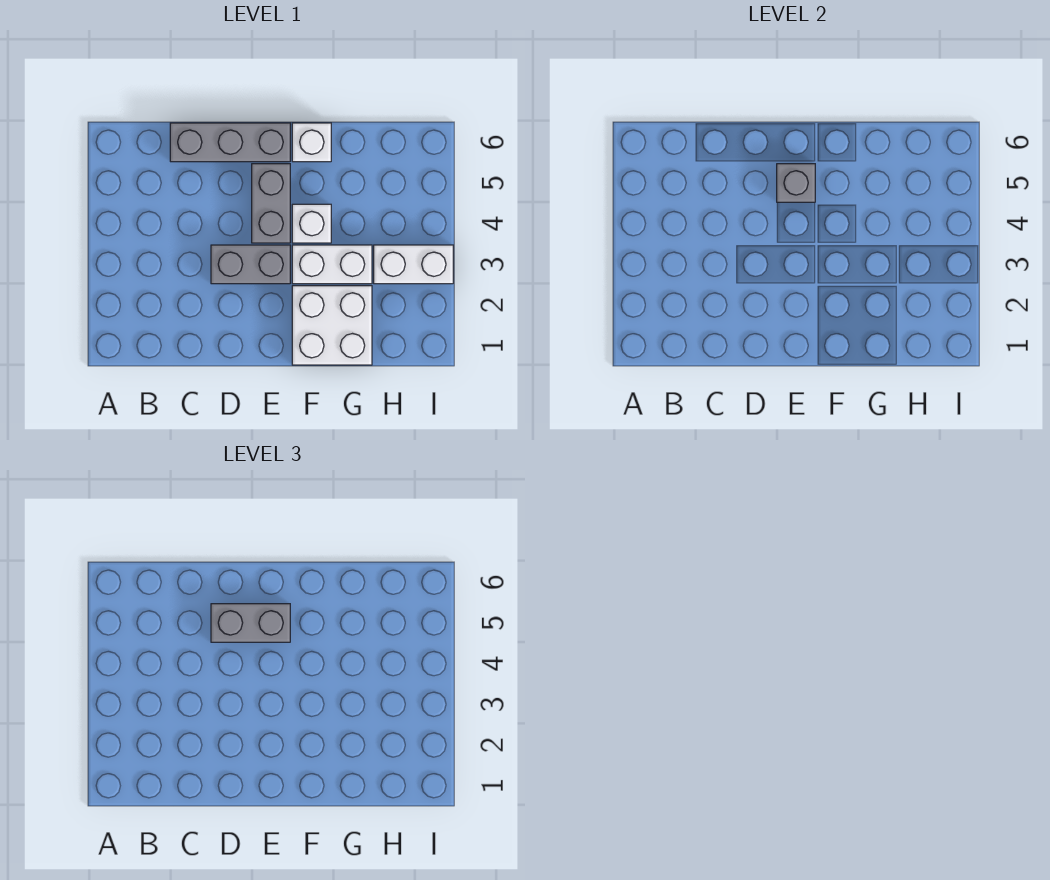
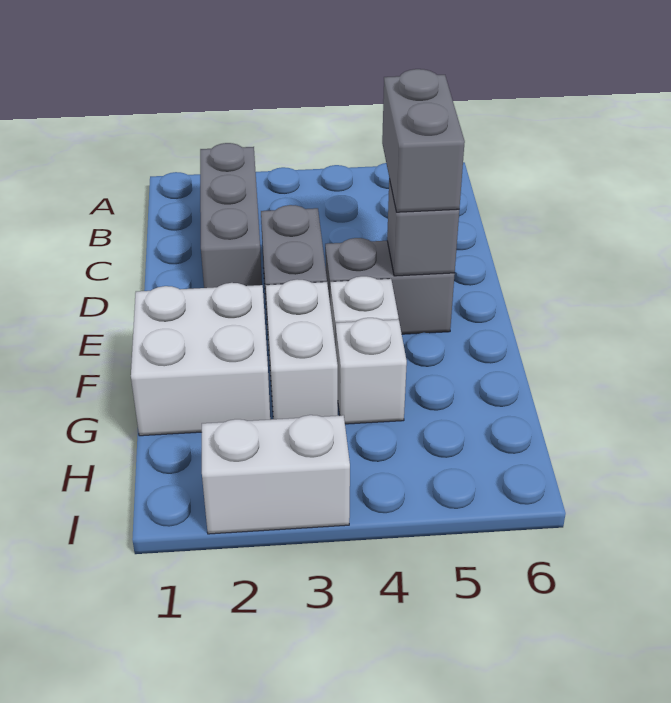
grey 1x3 brick [170,123,290,162] -> grey 1x3 brick moved to [200,143,262,288]
white 1x1 brick [292,123,331,162] -> white 1x1 brick moved to [336,318,407,424]
white 1x2 brick [374,245,453,284] -> white 1x2 brick turned to [202,415,350,534]

